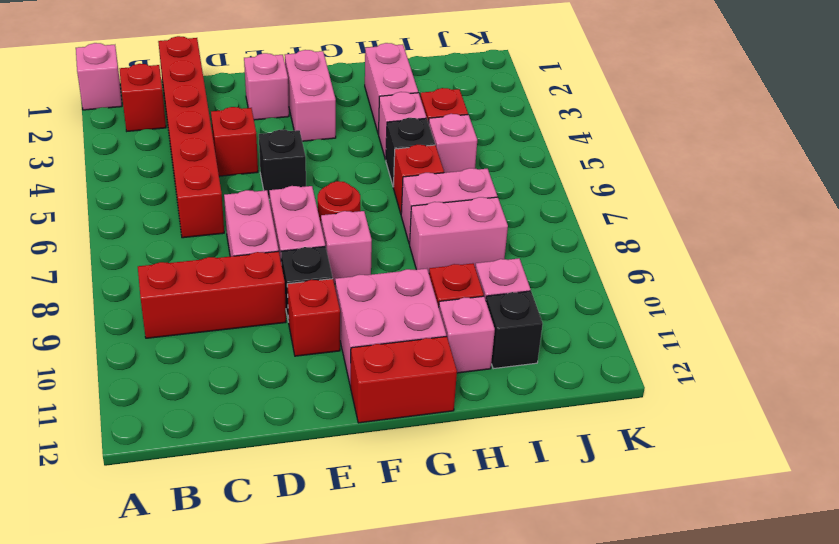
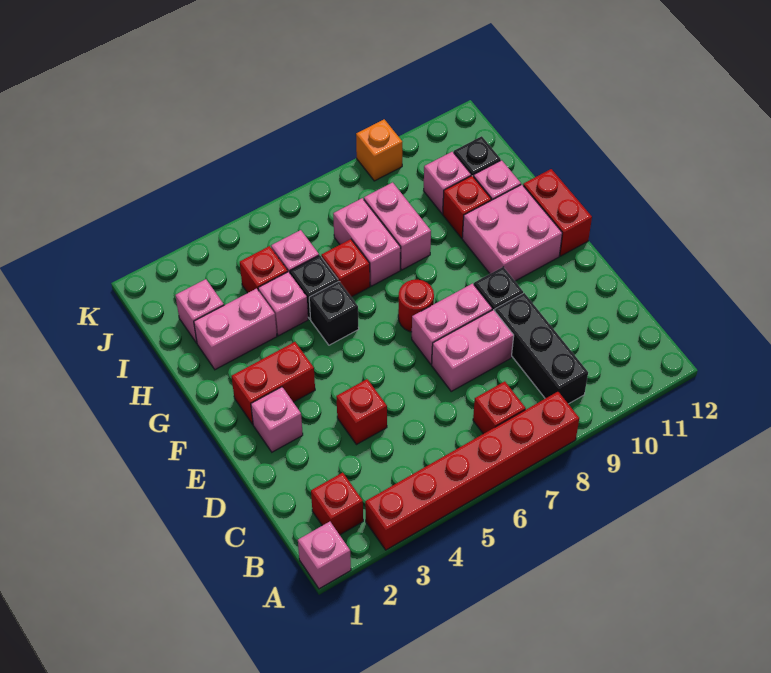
red 1x3 brick [138,251,286,338] -> black 1x3 brick [495,293,588,404]
red 1x6 brick [158,36,224,238] -> red 1x6 brick moved to [365,392,579,550]
black 1x1 brick [259,130,306,199] -> black 1x1 brick moved to [309,281,359,345]
red 1x1 brick [287,279,340,356] -> red 1x1 brick moved to [473,381,526,434]
pink 1x2 brick [285,50,336,141] -> red 1x2 brick [232,342,315,424]
pink 1x1 brick [321,211,372,284] -> pink 1x1 brick moved to [175,279,224,343]
none -> orange 1x1 brick [356,119,402,181]

